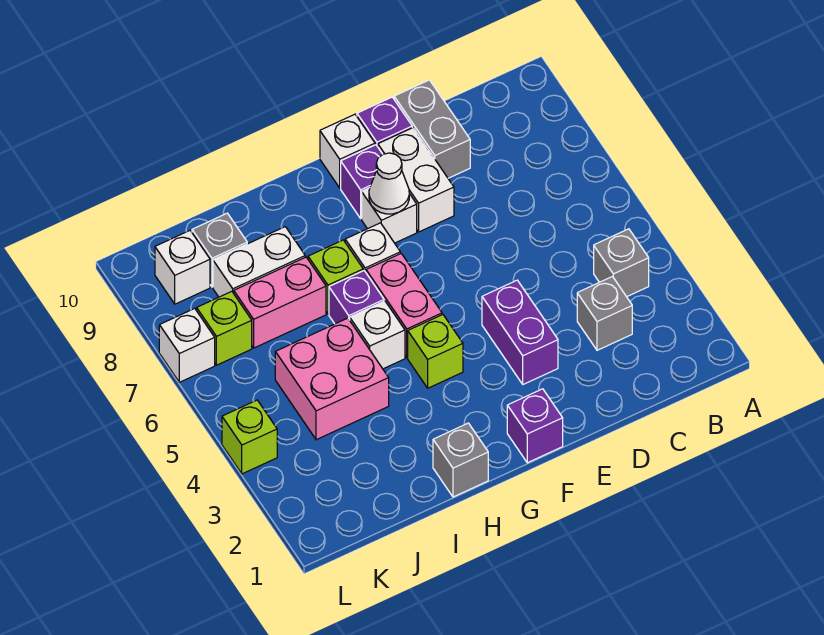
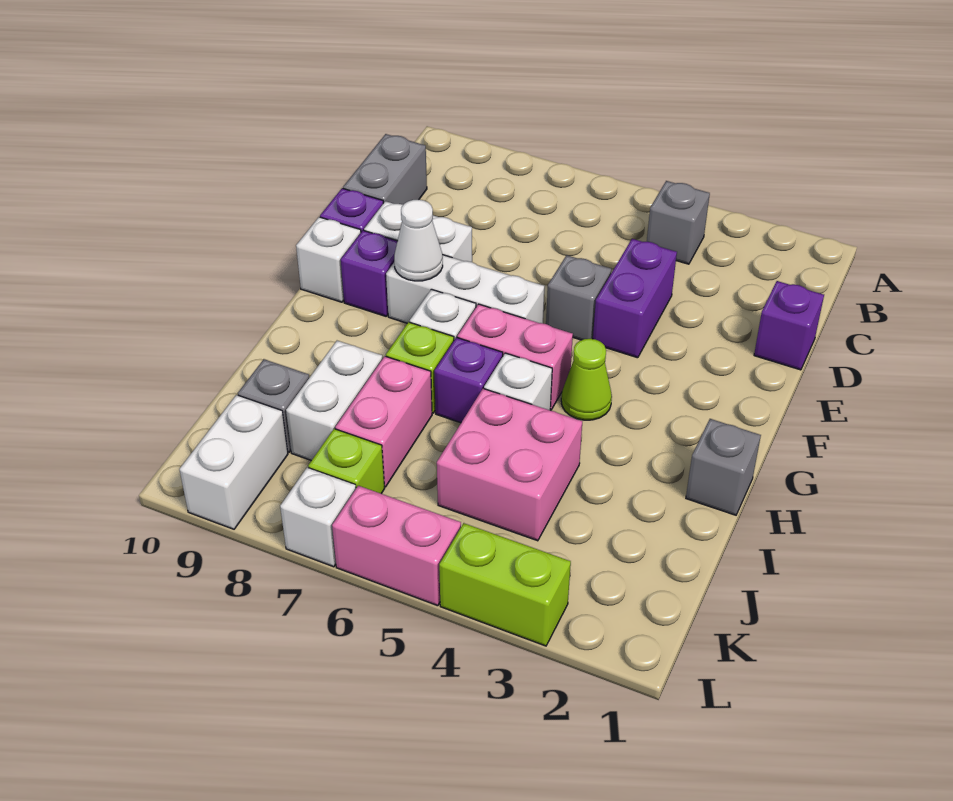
grey 1x1 brick [577,277,632,350] -> grey 1x1 brick moved to [546,255,611,340]
grey 1x2 brick [394,80,470,178] -> grey 1x2 brick turned to [343,134,427,205]
purple 1x2 brick [482,280,558,384] -> purple 1x2 brick turned to [593,239,677,358]
purple 1x1 brick [507,389,563,463] -> purple 1x1 brick moved to [754,281,824,370]
white 1x1 brick [362,188,417,243] -> white 1x3 brick [386,255,544,323]
lime 1x1 brick [408,315,463,388] -> lime 1x1 cone [561,339,612,420]
white 1x1 brick [155,231,210,304] -> white 1x2 brick [179,395,288,529]
lime 1x1 brick [222,400,277,474] -> lime 1x2 brick [439,523,571,646]
none -> pink 1x2 brick [332,486,461,606]

